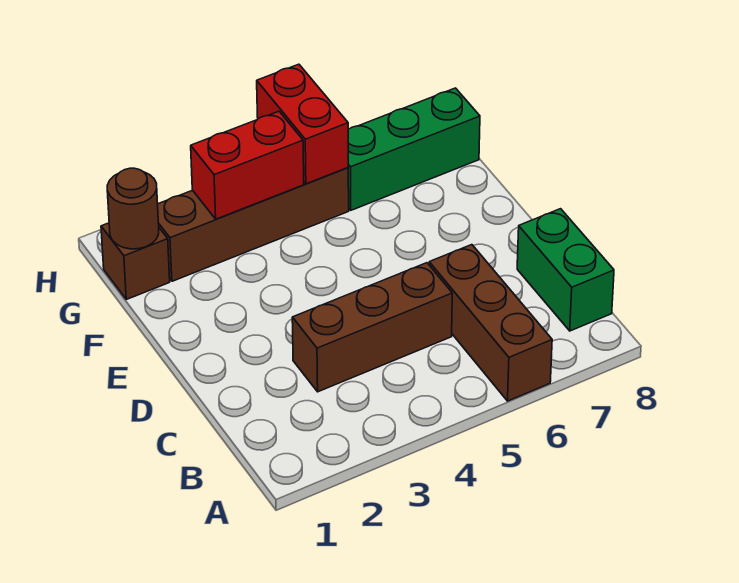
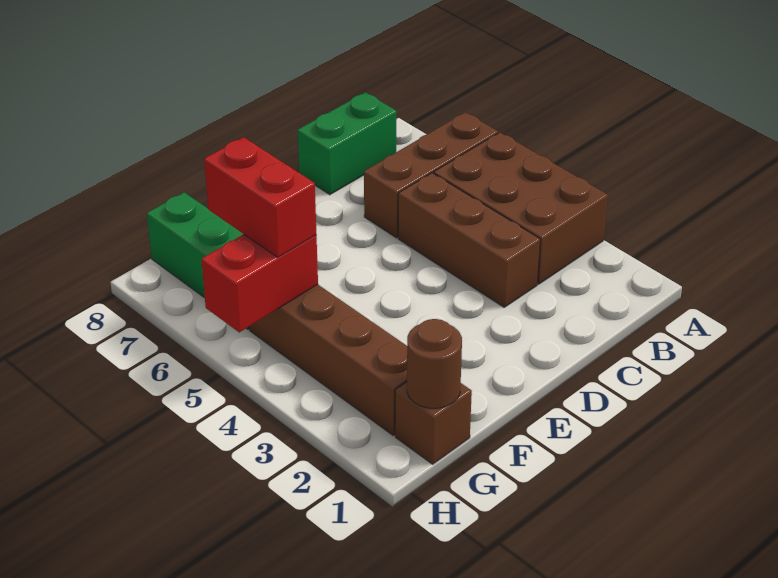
none -> brown 2x3 brick [434,132,608,284]
red 1x2 brick [191,111,304,219] -> red 1x2 brick moved to [204,137,316,257]

